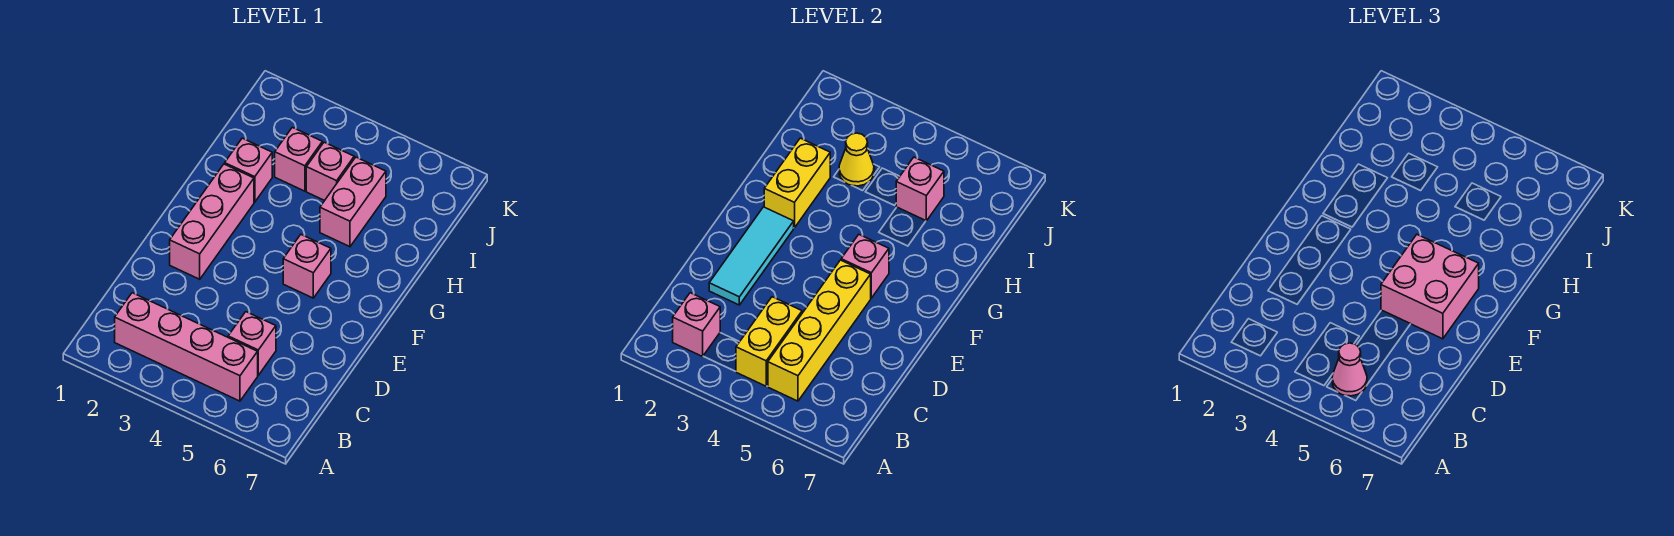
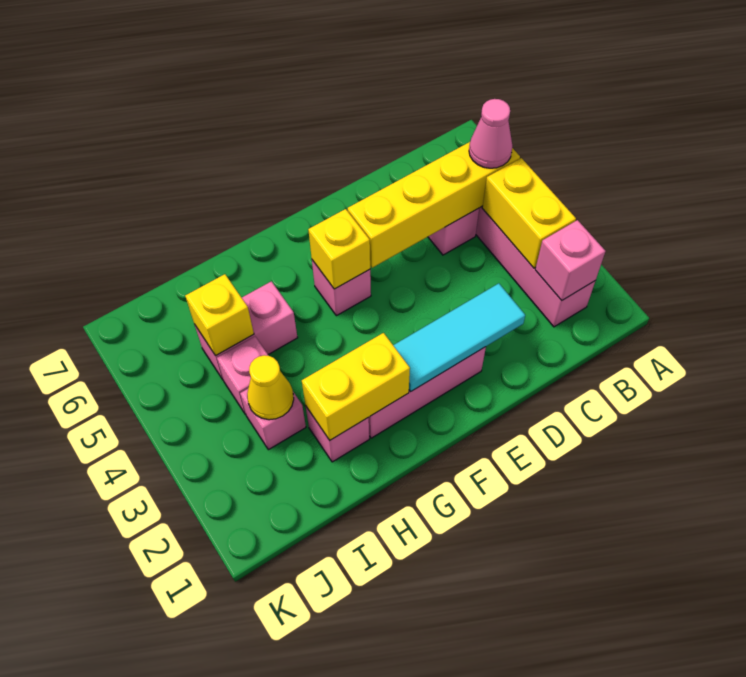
yellow 1x2 brick [736,297,802,386] -> yellow 1x2 brick turned to [482,158,576,268]
pink 2x2 brick [1381,235,1479,339] -> none
pink 1x1 brick [841,235,889,298] -> yellow 1x1 brick [308,209,370,289]
pink 1x1 brick [896,157,944,221] -> yellow 1x1 brick [185,274,254,356]

